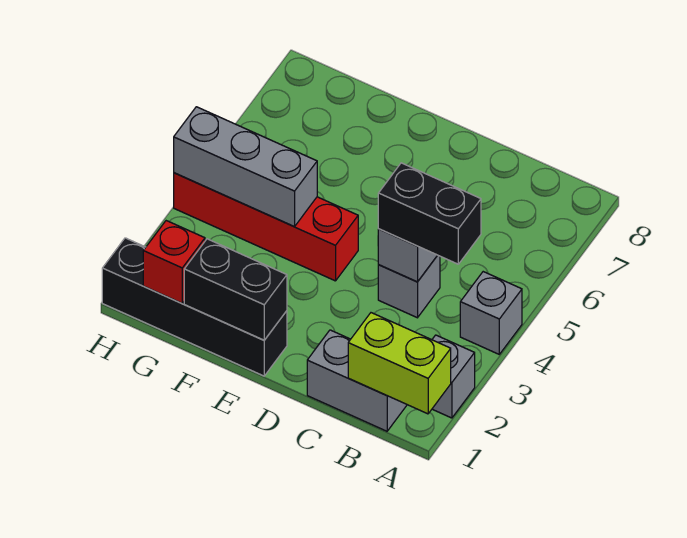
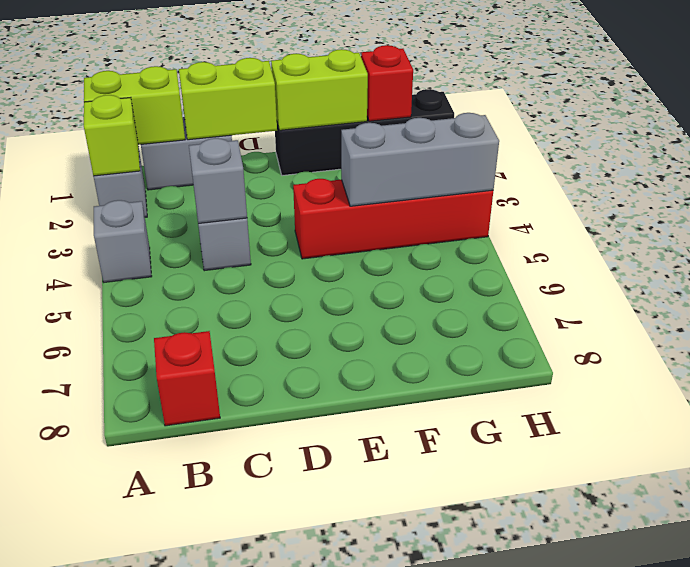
none -> lime 1x1 brick [84,95,140,176]
black 1x2 brick [378,163,481,264] -> none
none -> red 1x1 brick [154,331,220,426]
none -> lime 1x2 brick [179,58,277,140]
black 1x2 brick [184,239,287,340] -> lime 1x2 brick [271,49,368,130]

